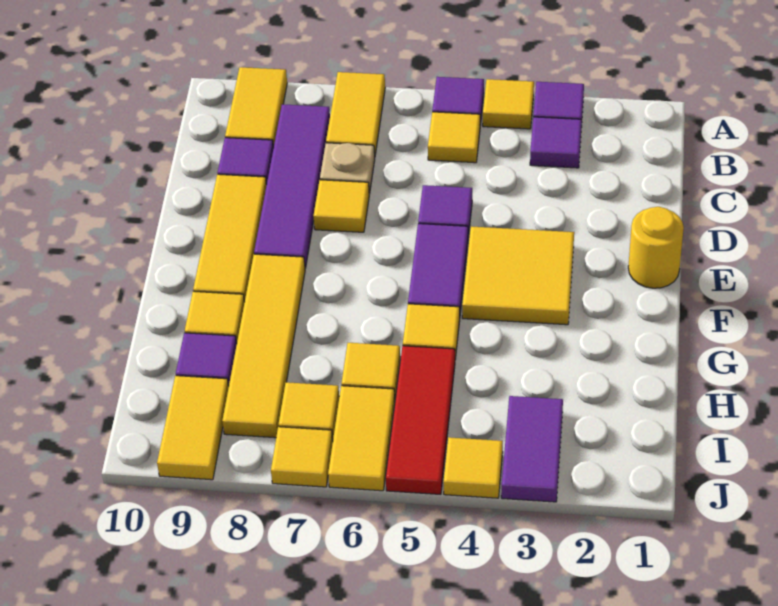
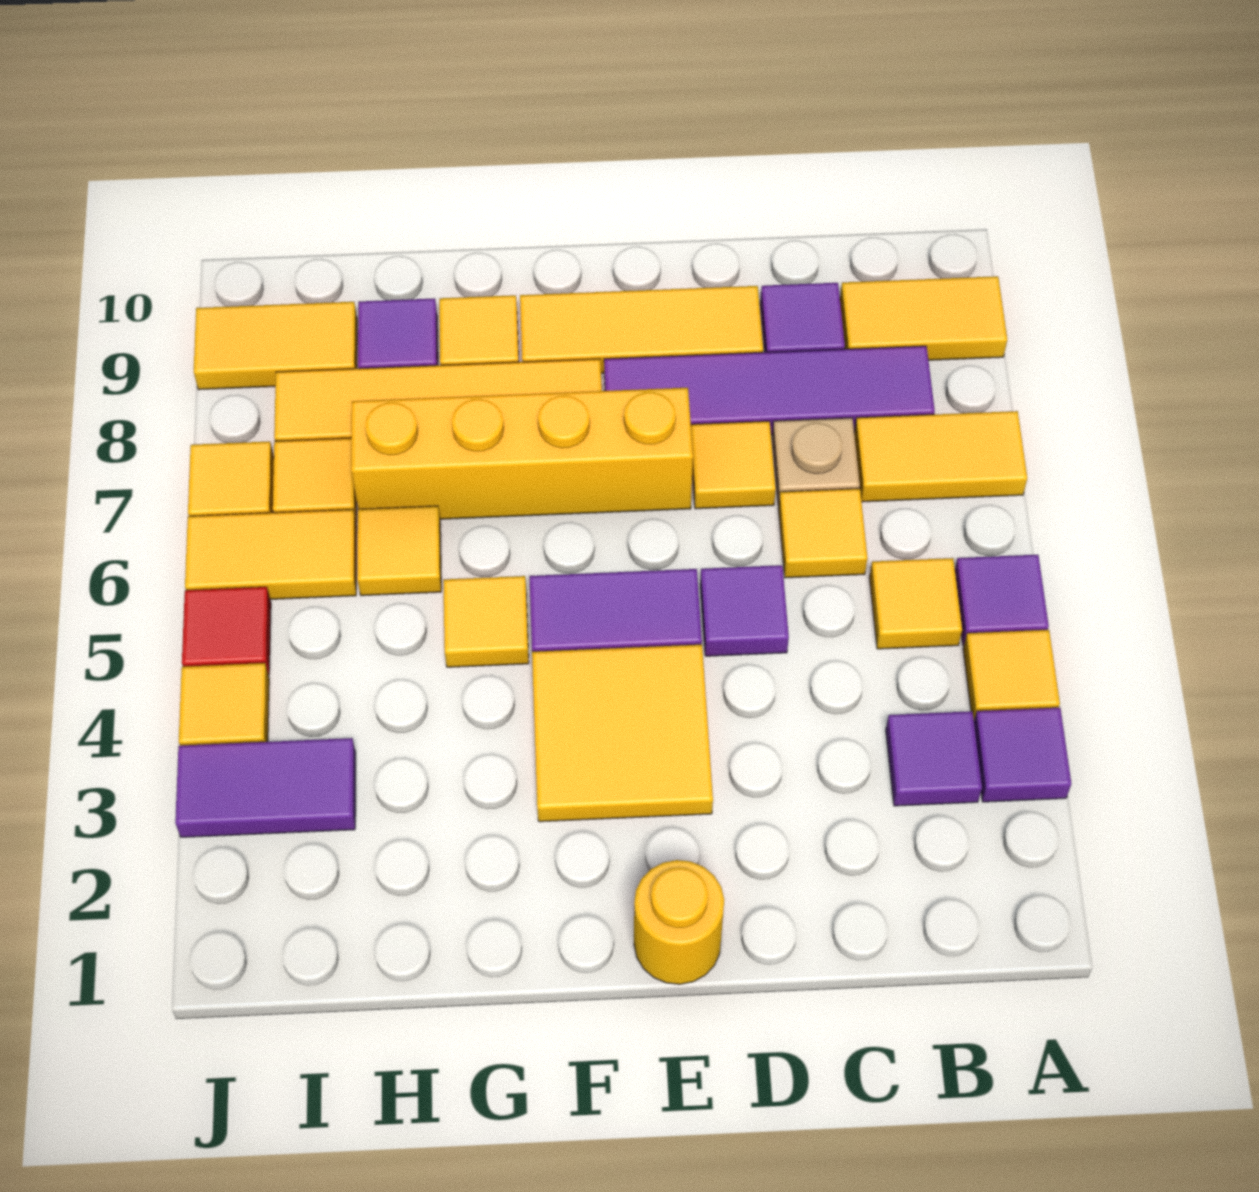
none -> yellow 1x1 tile [778,488,868,578]
none -> yellow 1x4 brick [351,388,693,519]
red 1x3 tile [386,346,455,494] -> red 1x1 tile [182,587,271,675]

